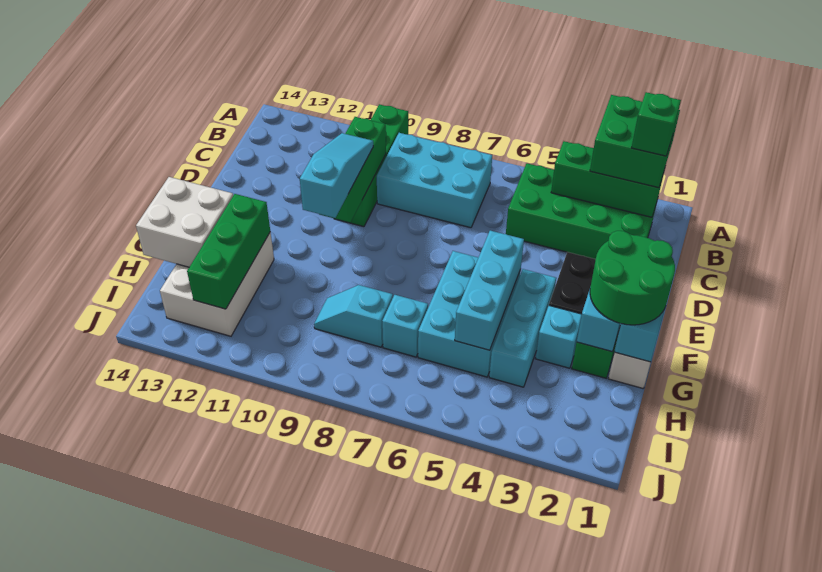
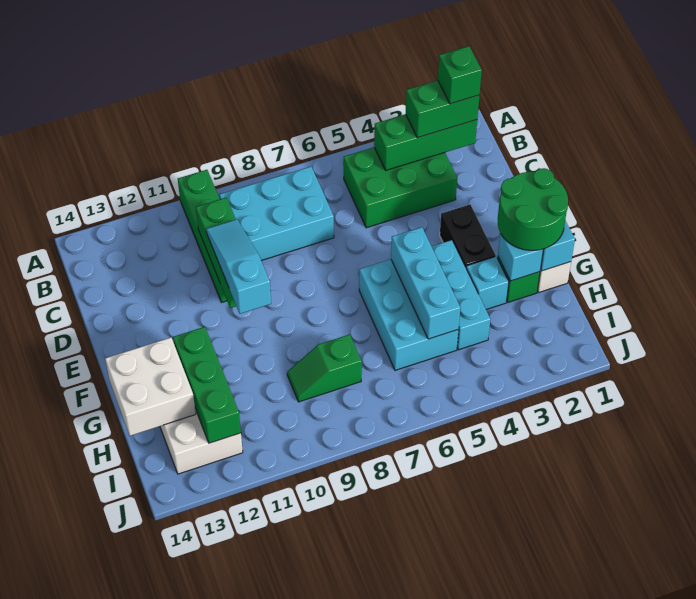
green 2x2 brick [590,95,680,188] -> green 1x2 brick [406,80,479,138]
green 2x4 brick [506,163,658,259] -> green 2x3 brick [344,147,457,228]
cyan 1x1 brick [382,295,428,357] -> none
cyan 1x2 slope [314,285,393,347] -> green 1x2 slope [287,334,362,402]

